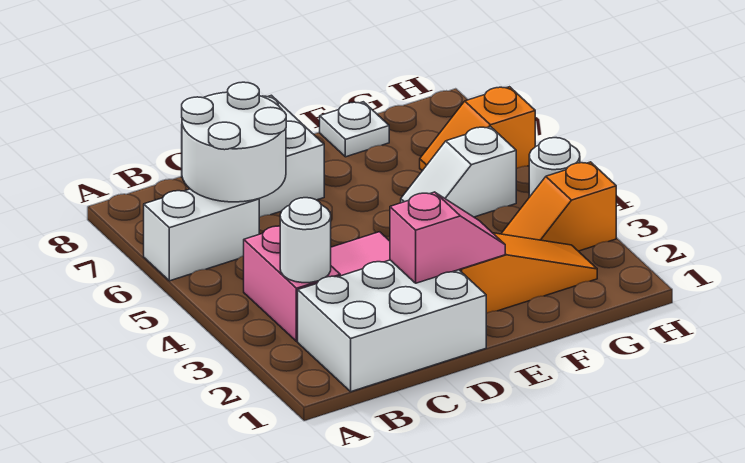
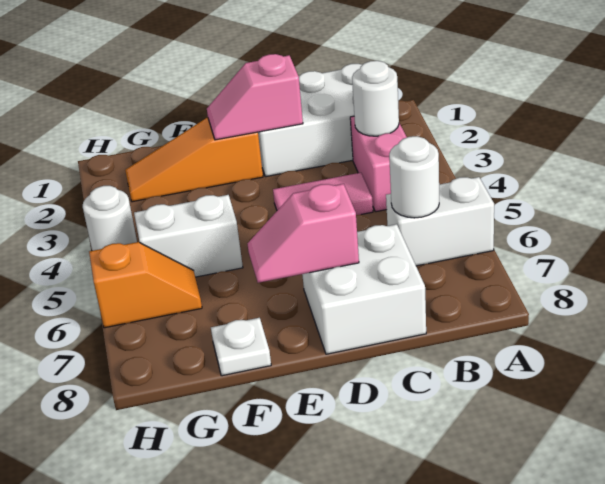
white 2x2 round brick [182,82,286,202] -> white 1x1 round brick [389,136,439,218]
none -> pink 1x2 slope [247,184,359,283]
white 1x2 slope [401,127,516,217] -> white 1x2 brick [134,195,243,277]
orange 1x2 slope [501,162,616,251] -> none

